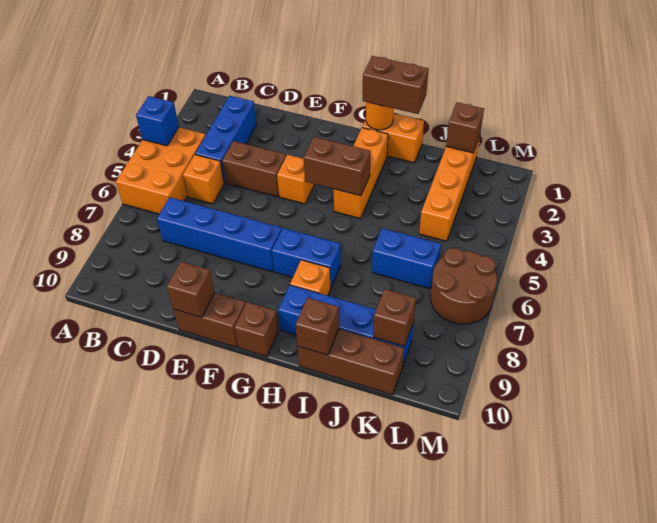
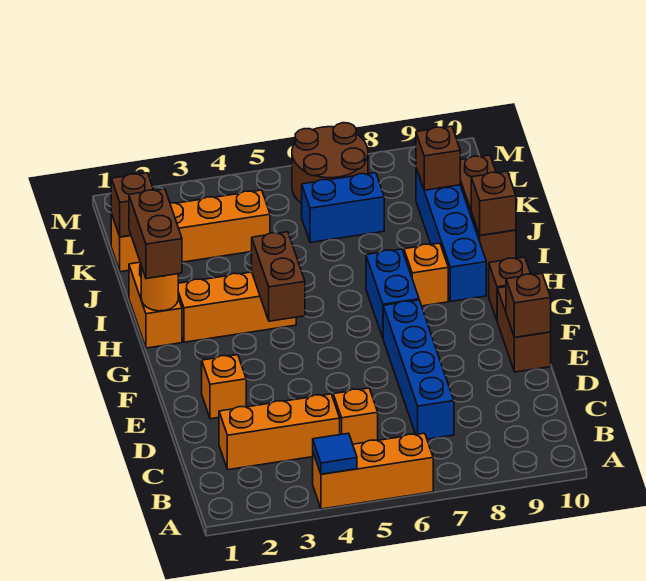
orange 2x3 brick [116,127,206,214] -> orange 1x3 brick [313,433,433,509]
blue 1x1 brick [136,96,179,146] -> blue 1x1 tile [313,433,357,474]
blue 1x3 brick [195,96,257,183] -> orange 1x3 brick [219,394,340,470]
brown 1x2 brick [222,141,286,197] -> none
orange 1x1 brick [277,155,315,204] -> orange 1x1 brick moved to [202,355,246,419]
blue 1x2 brick [372,228,441,289] -> blue 1x2 brick turned to [302,173,384,243]

